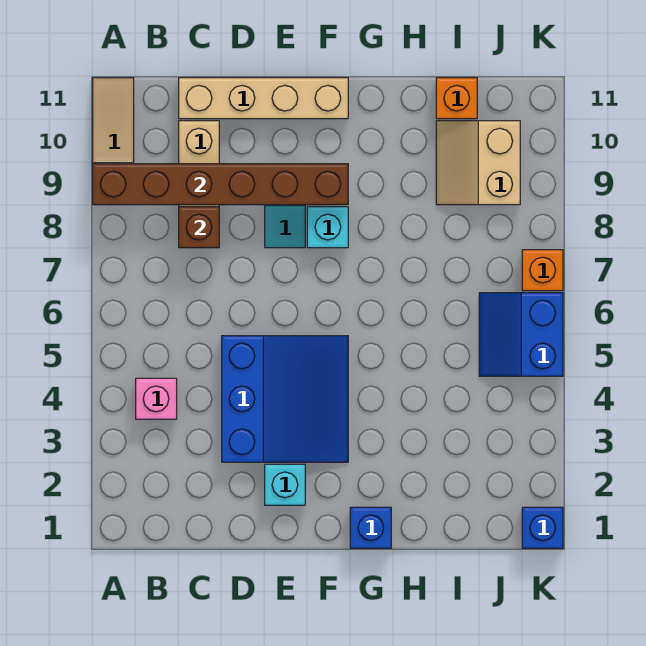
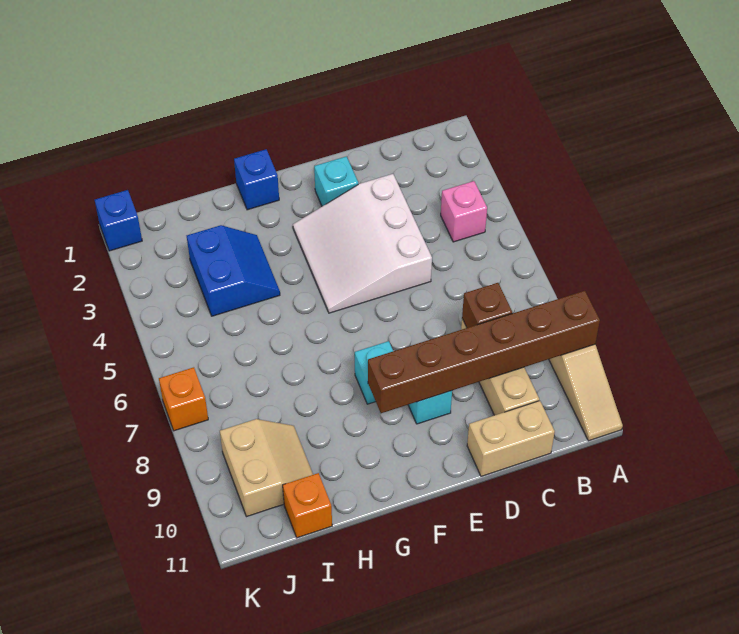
tan 1x4 brick [179,78,348,119] -> tan 1x2 brick [467,401,555,476]
blue 3x3 slope [222,336,348,462] -> white 3x3 slope [293,174,432,313]
blue 2x2 slope [479,293,563,376] -> blue 2x2 slope moved to [187,225,280,316]

